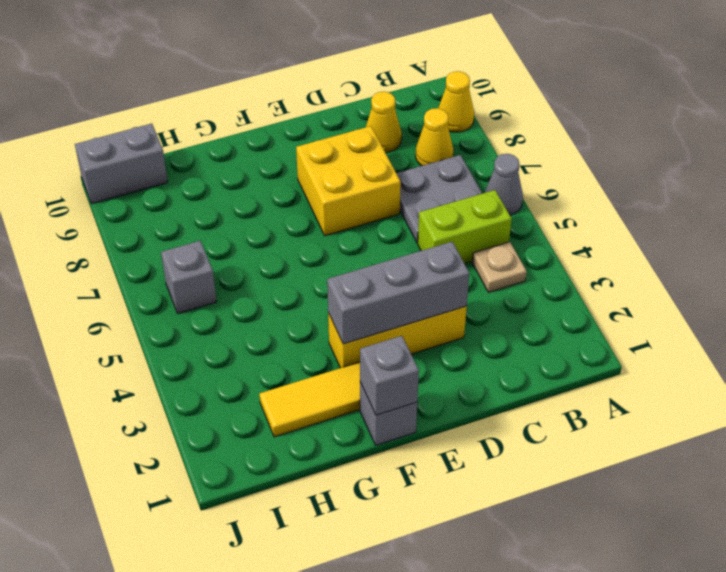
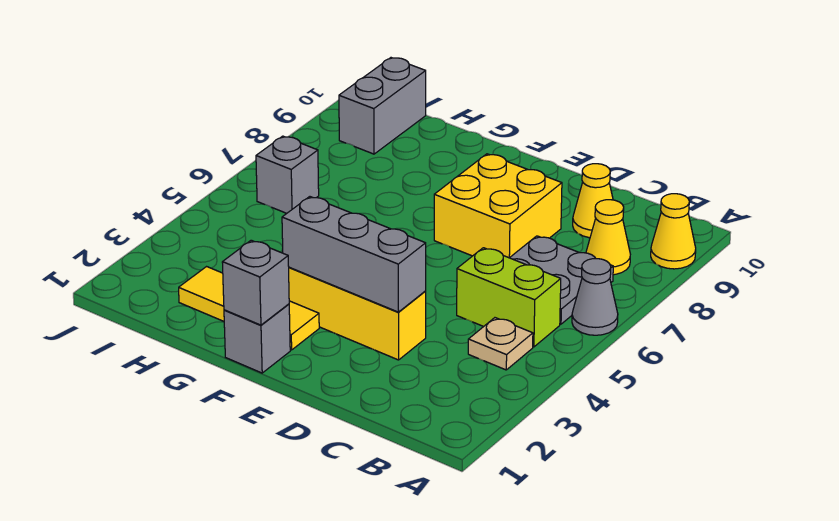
grey 1x2 brick [75,124,168,204] -> grey 1x2 brick turned to [339,58,426,154]

